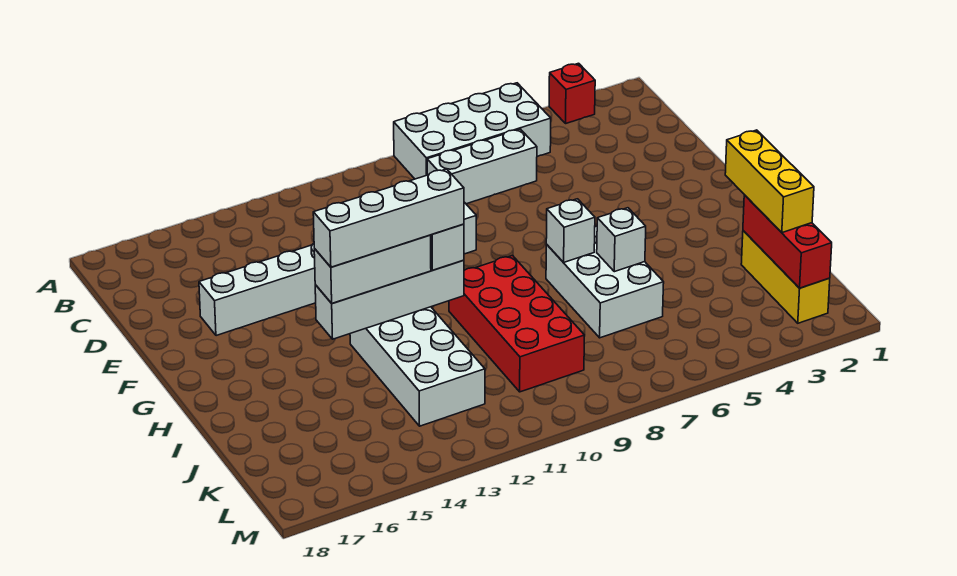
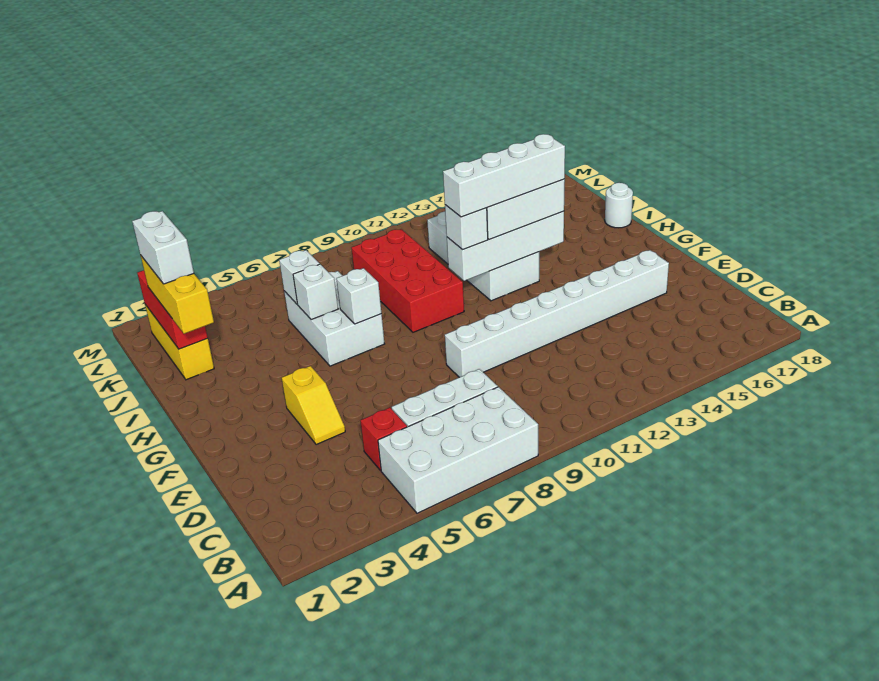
red 1x1 brick [549,63,595,123] -> red 1x1 brick moved to [360,408,407,471]
none -> yellow 1x2 slope [282,366,345,445]
none -> white 1x1 round brick [605,183,633,228]
none -> white 1x2 brick [132,211,194,284]
none -> white 1x1 brick [279,250,319,304]

